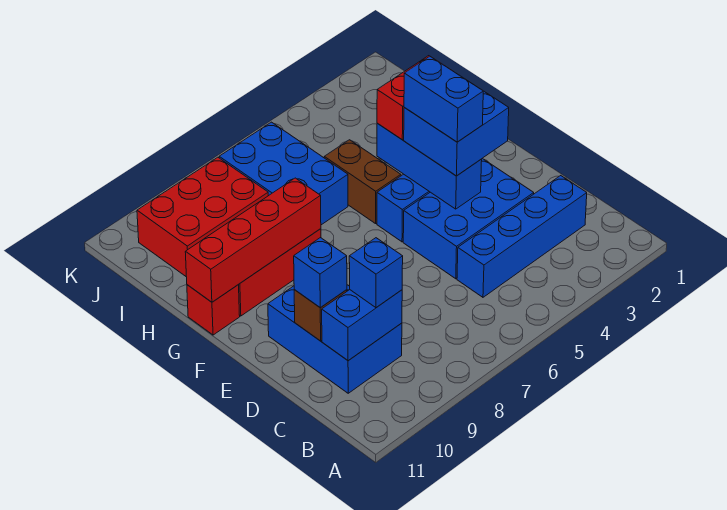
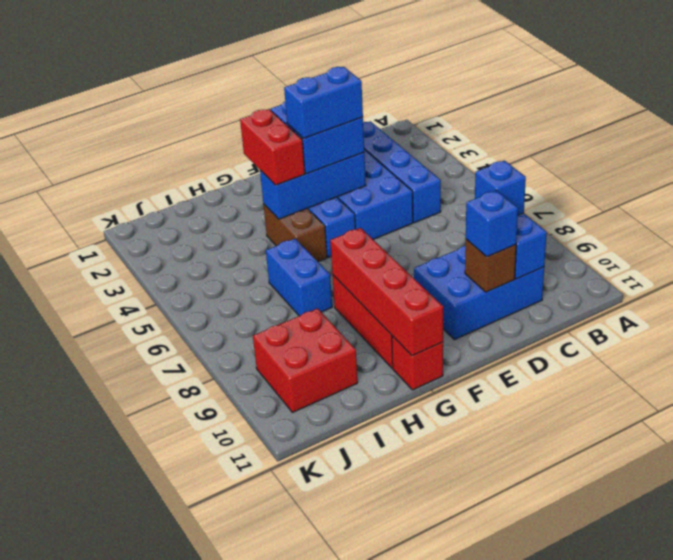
brown 1x2 brick [324,140,401,224] -> brown 1x2 brick turned to [263,204,327,262]
blue 2x3 brick [219,122,348,225] -> blue 1x2 brick [266,239,332,316]
red 2x3 brick [137,157,268,276] -> red 2x2 brick [253,308,358,413]

